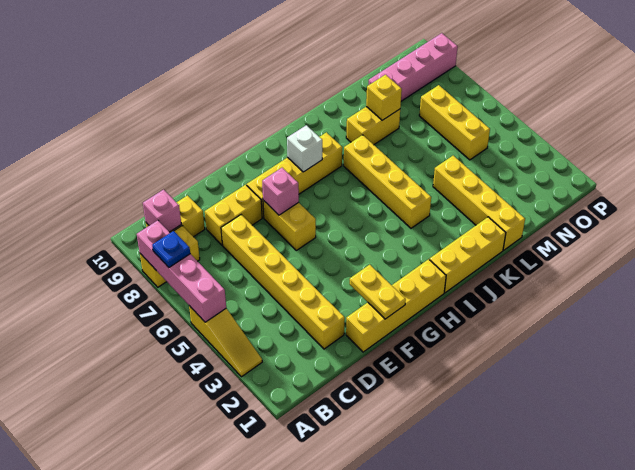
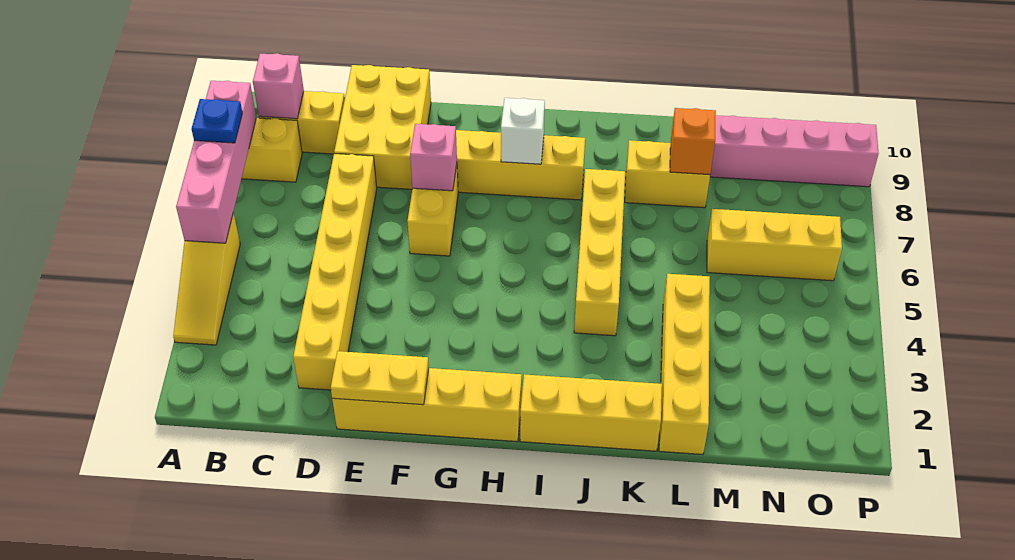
yellow 1x2 brick [205,185,262,245] -> yellow 2x3 brick [334,65,431,189]
yellow 1x2 plate [350,265,406,319] -> yellow 1x2 plate turned to [331,351,429,405]
yellow 1x1 brick [366,75,402,120] -> orange 1x1 brick [670,108,716,175]
yellow 1x3 brick [419,85,490,160] -> yellow 1x3 brick turned to [707,209,842,281]

